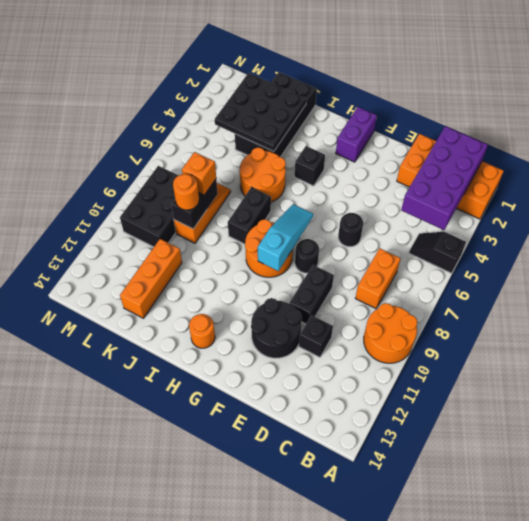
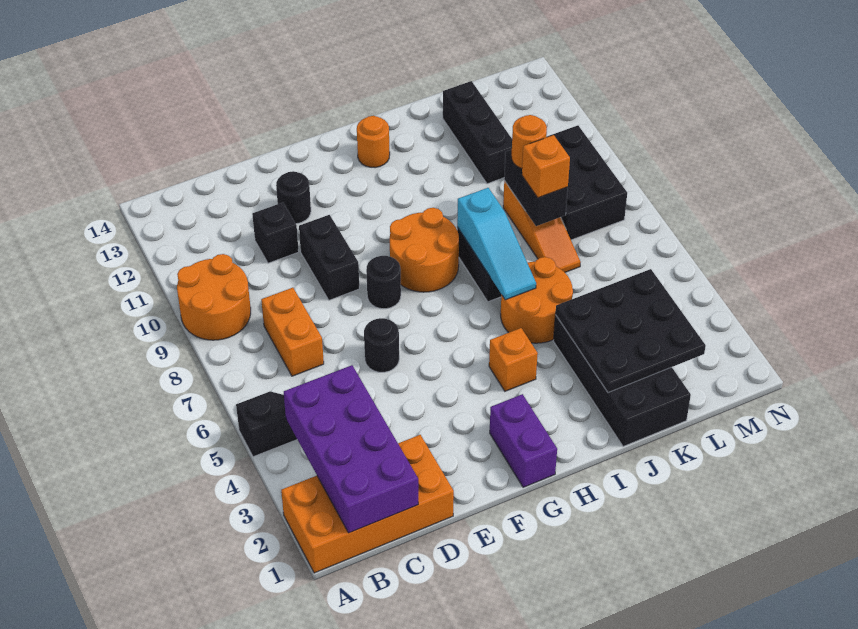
black 2x2 round brick [251,298,302,358] -> black 1x1 round brick [276,171,311,224]
cyan 1x3 slope [258,204,313,271] -> cyan 1x3 slope moved to [457,188,536,300]
black 1x1 brick [295,146,325,186] -> orange 1x1 brick [489,328,538,391]
orange 1x3 brick [120,239,182,318] -> black 1x3 brick [443,81,512,184]

